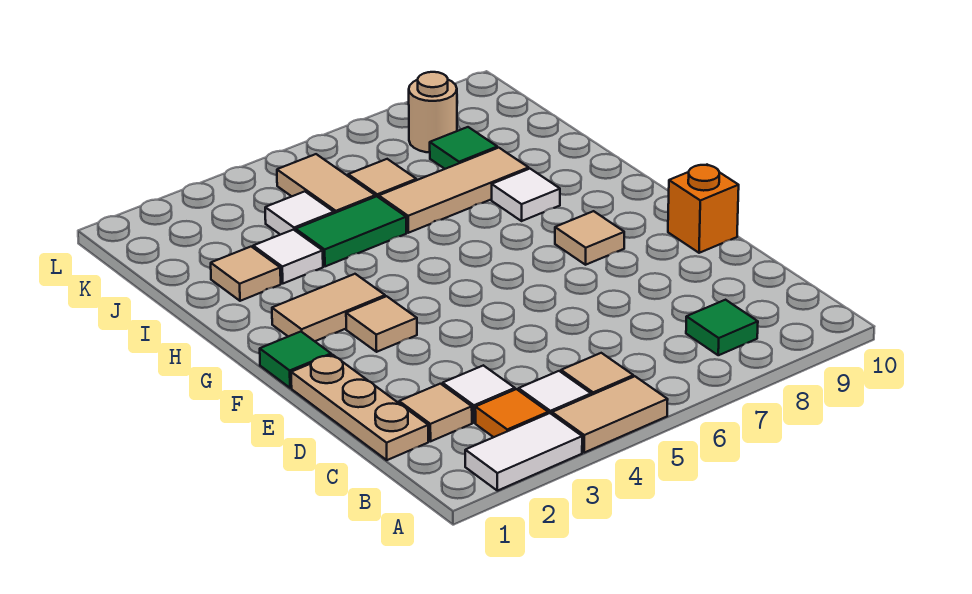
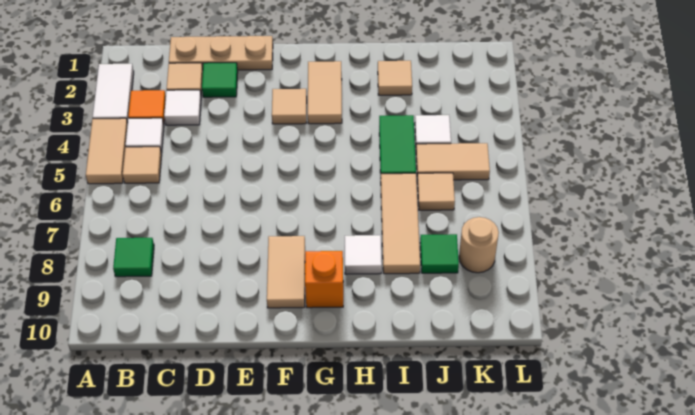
orange 1x1 brick [668,165,739,253] -> orange 1x1 brick moved to [305,251,343,308]
green 1x1 tile [260,332,331,388] -> green 1x1 tile moved to [202,63,238,97]
tan 1x1 tile [555,211,624,265] -> tan 1x2 tile [267,236,305,308]
white 1x1 tile [253,230,323,283] -> none

